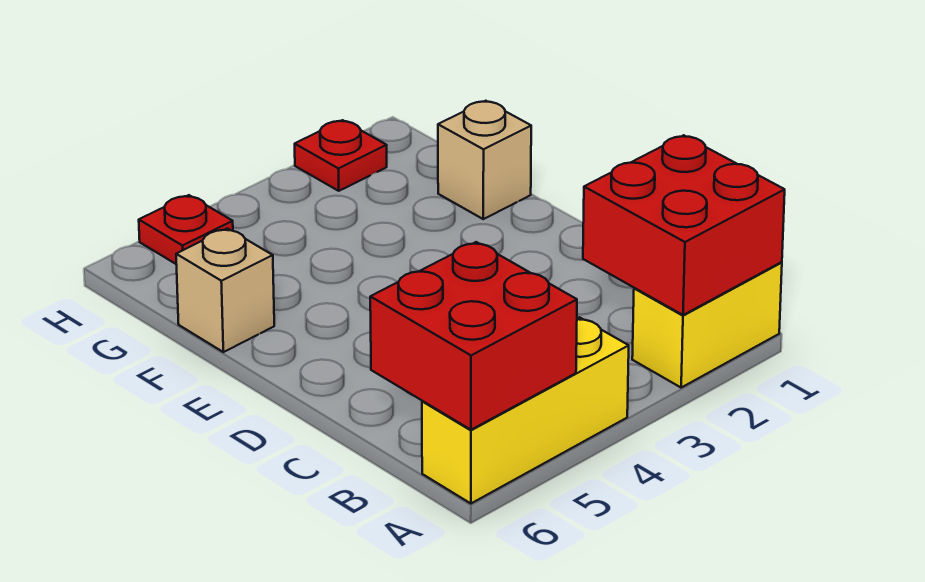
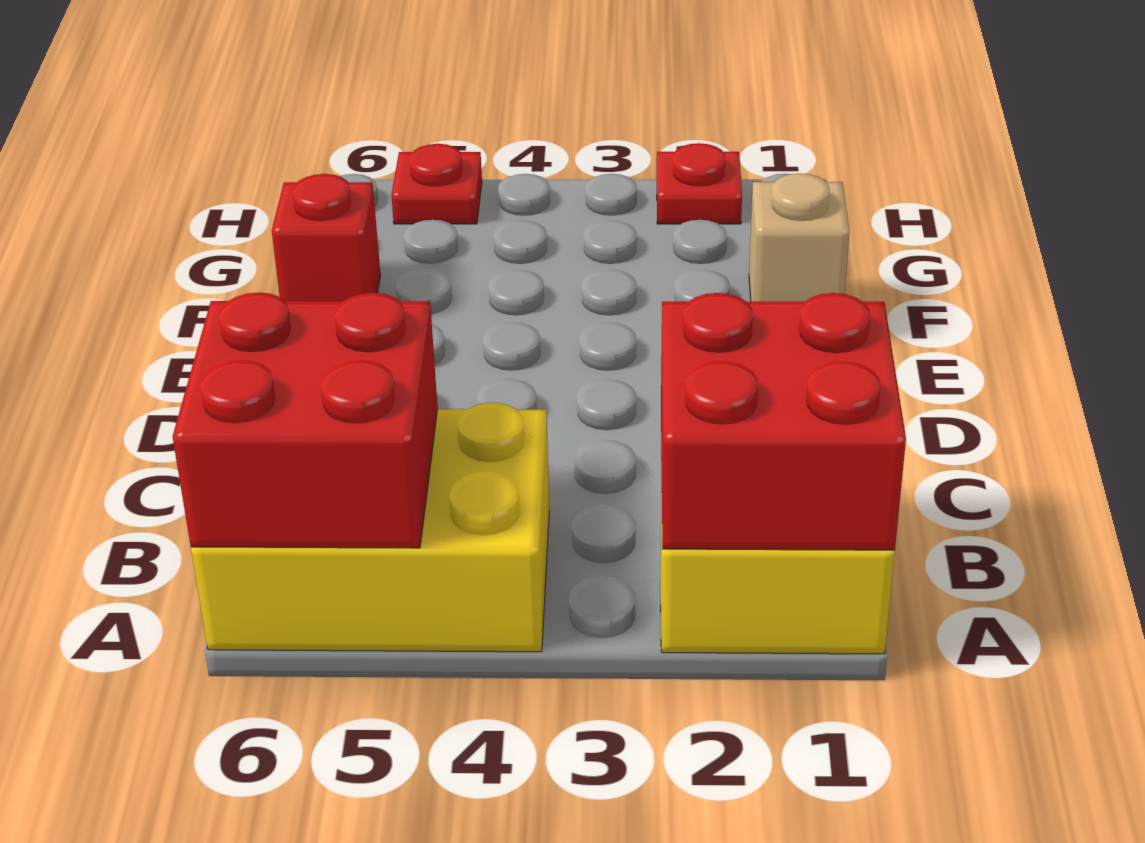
yellow 1x3 brick [422,317,629,503] -> yellow 2x3 brick [191,403,549,652]
tan 1x1 brick [176,228,274,352] -> red 1x1 brick [272,174,380,301]

